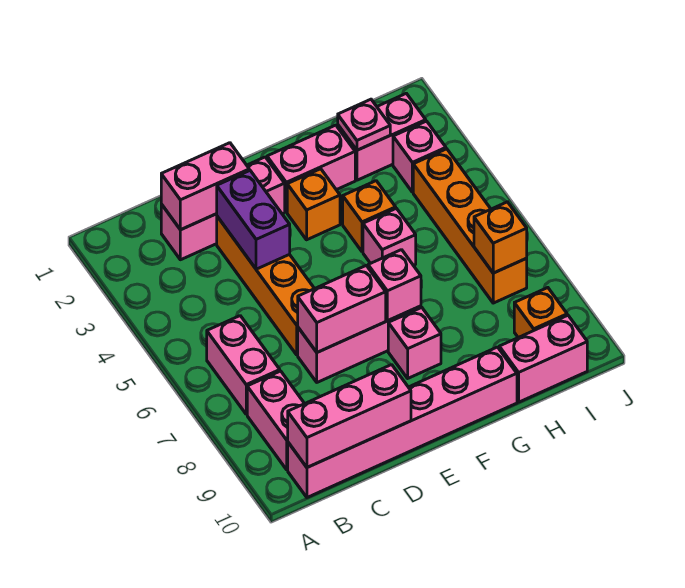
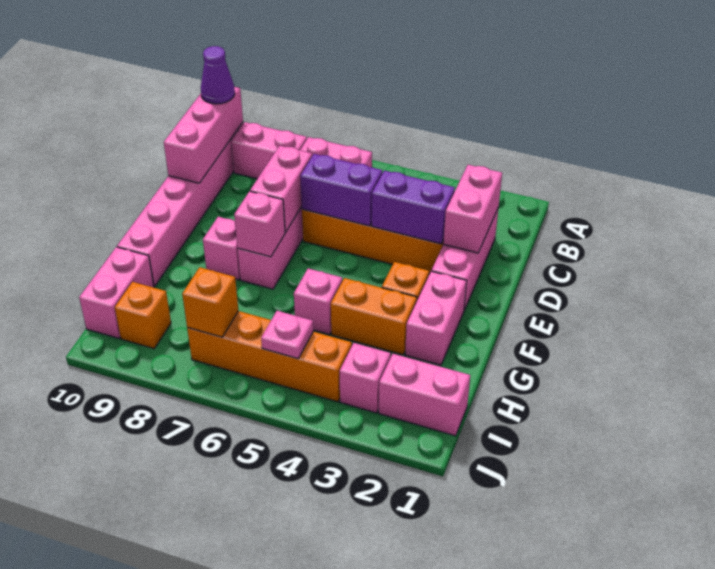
none -> purple 1x1 cone [201,46,235,104]
none -> purple 1x2 brick [300,154,382,226]
orange 1x1 brick [343,181,396,252] -> orange 1x2 brick [331,278,417,355]
pink 1x2 brick [338,93,426,180] -> pink 1x2 brick turned to [379,354,470,436]
pink 1x1 plate [338,99,390,150] -> pink 1x1 plate moved to [261,311,313,359]

